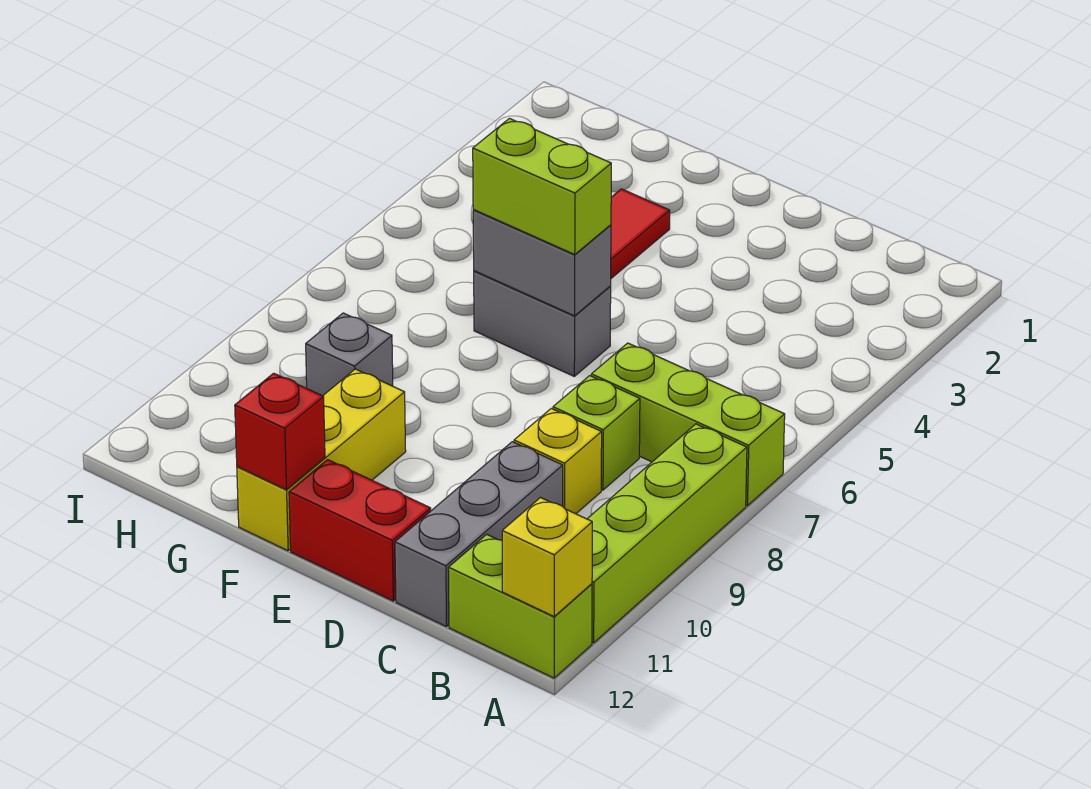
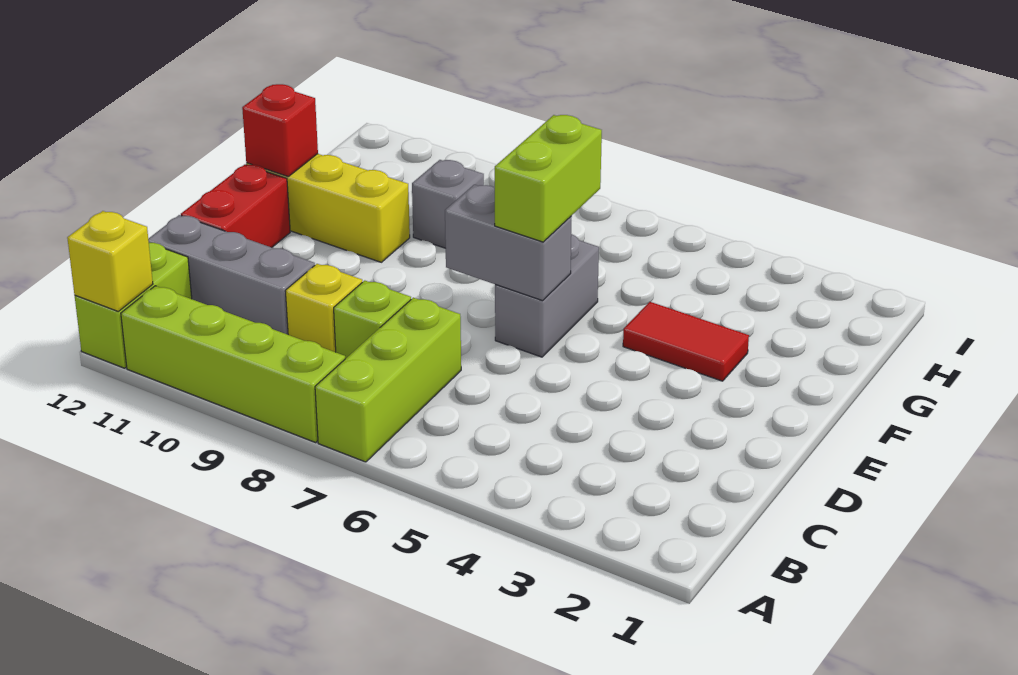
grey 1x2 brick [473,210,611,316] -> grey 1x2 brick turned to [445,185,571,301]

